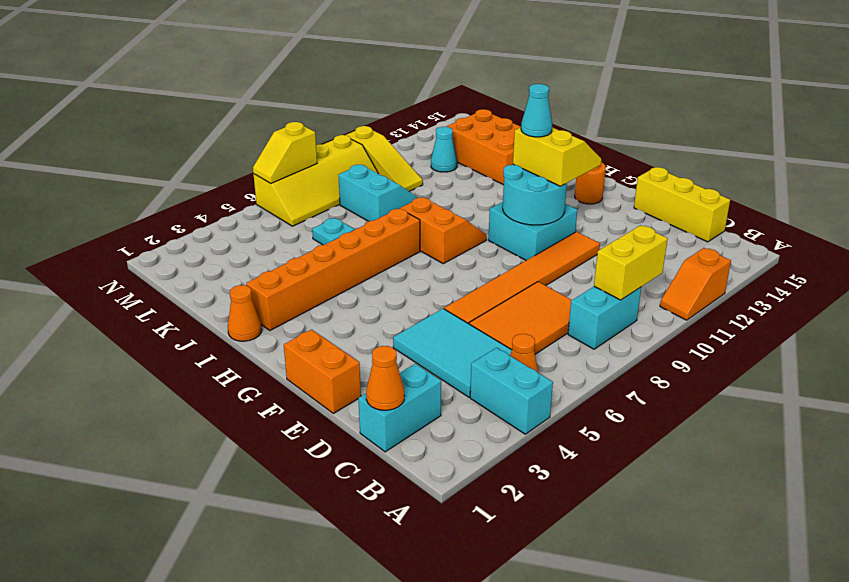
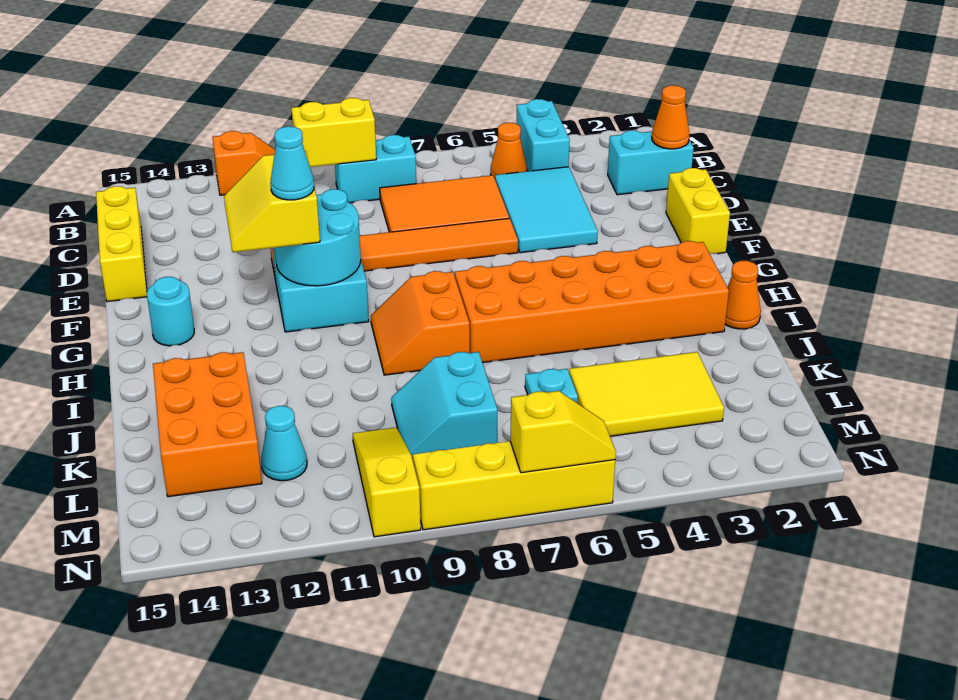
orange 1x2 brick [284,330,361,413] -> yellow 1x2 brick [666,168,730,254]
orange 1x1 round brick [575,162,606,204] -> cyan 1x1 round brick [147,277,194,346]
orange 1x6 brick [246,209,420,330] -> orange 2x6 brick [455,241,729,363]
none -> yellow 2x3 tile [569,352,724,436]

